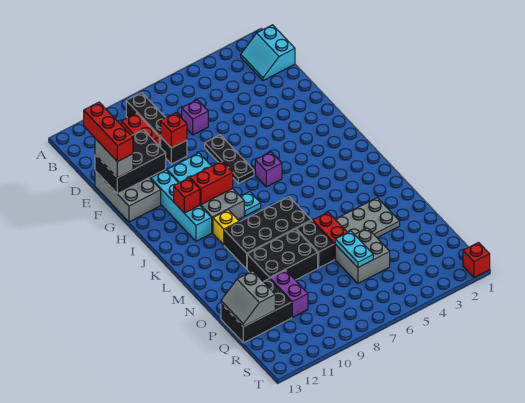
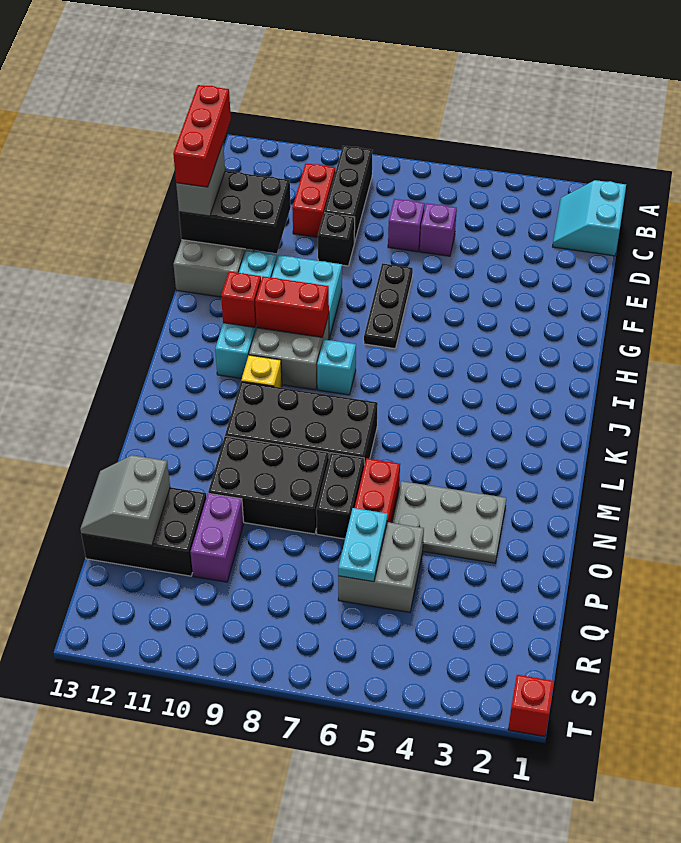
red 1x1 brick [161,113,187,148] -> none
purple 1x1 brick [255,152,282,187] -> purple 1x1 brick moved to [420,203,457,256]
cyan 1x1 plate [240,192,261,216] -> cyan 1x1 brick [317,339,356,395]

